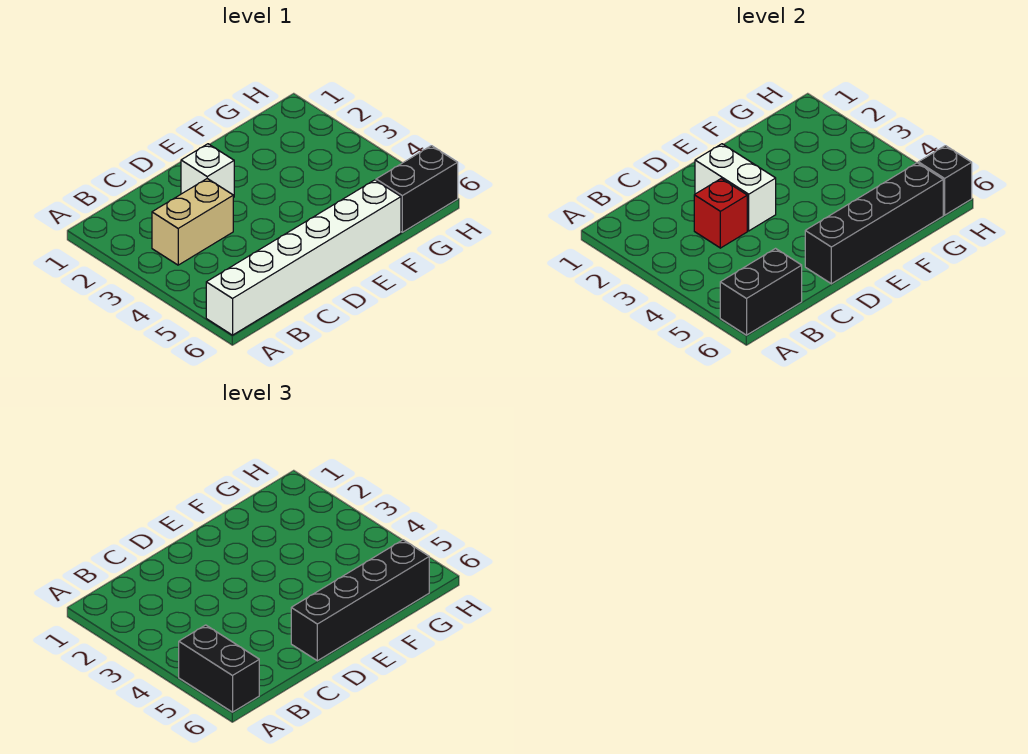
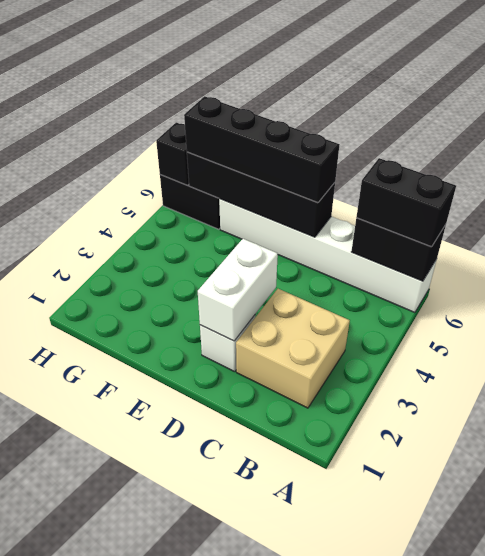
black 1x2 brick [179,625,259,712] -> black 1x2 brick turned to [356,158,456,247]
tan 1x2 brick [152,179,233,265] -> tan 2x2 brick [236,289,350,408]
red 1x1 brick [694,179,747,248] -> none

